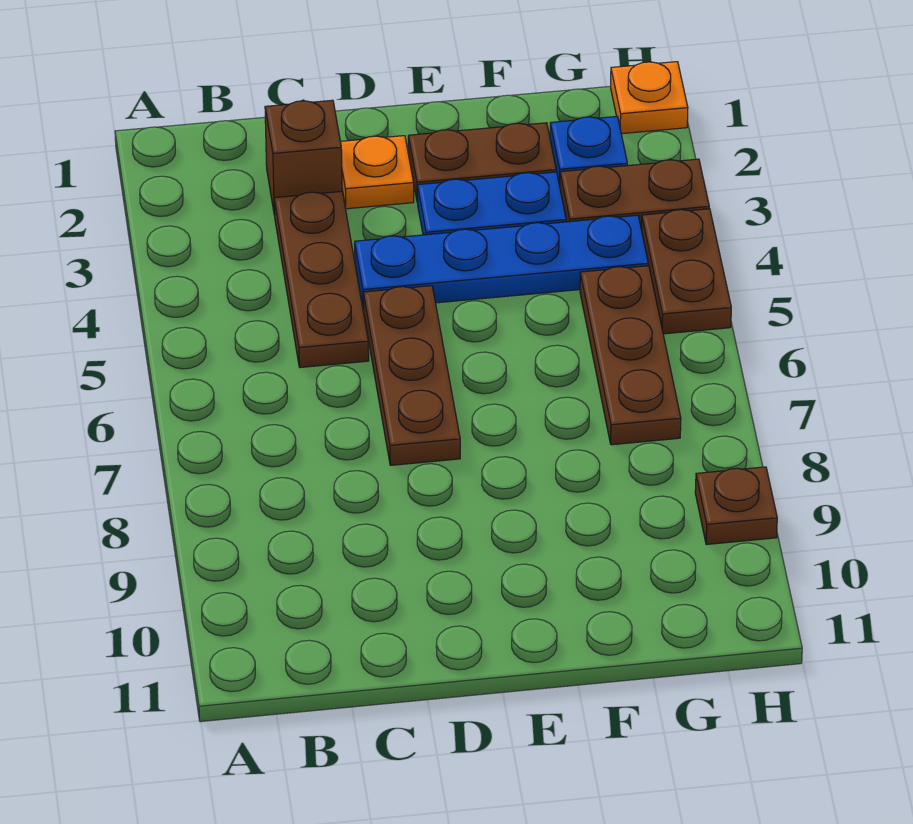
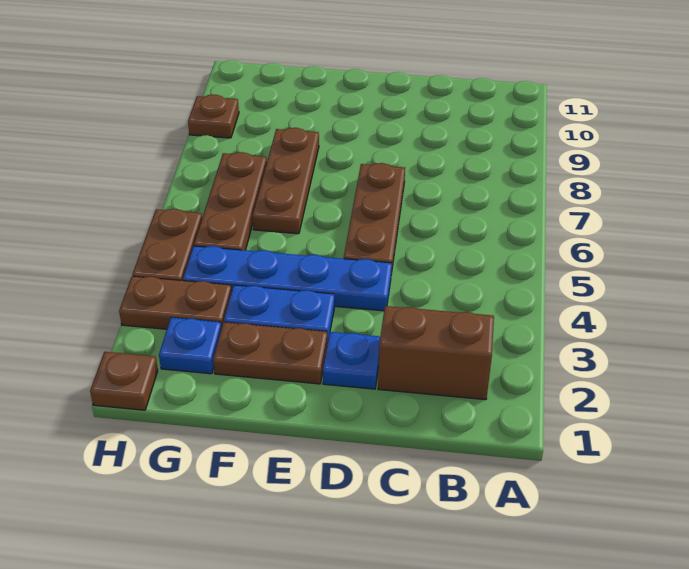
brown 1x1 brick [265,100,342,215] -> brown 1x2 brick [378,306,494,400]
brown 1x3 plate [274,192,369,368] -> brown 1x3 plate moved to [252,128,319,234]
orange 1x1 plate [340,136,414,209] -> blue 1x1 plate [323,332,380,389]
orange 1x1 plate [611,62,688,134] -> brown 1x1 plate [90,352,158,410]

